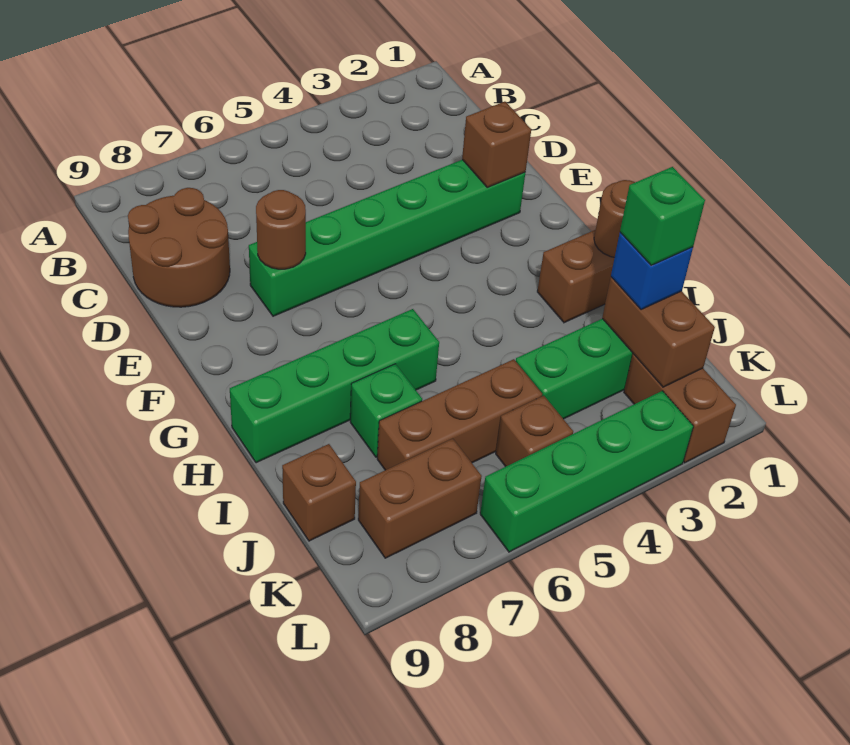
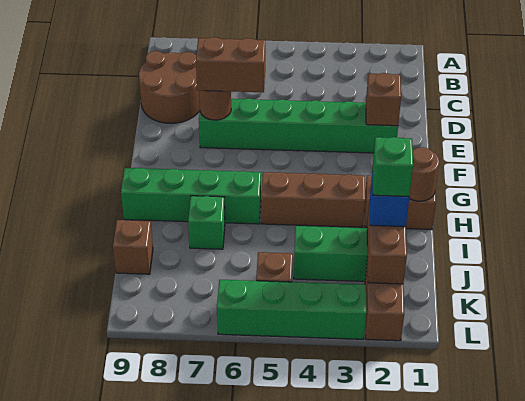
brown 1x3 brick [377,359,542,470] -> brown 1x3 brick moved to [261,172,365,227]
brown 1x2 brick [358,439,482,558] -> brown 1x2 brick moved to [196,37,265,92]

